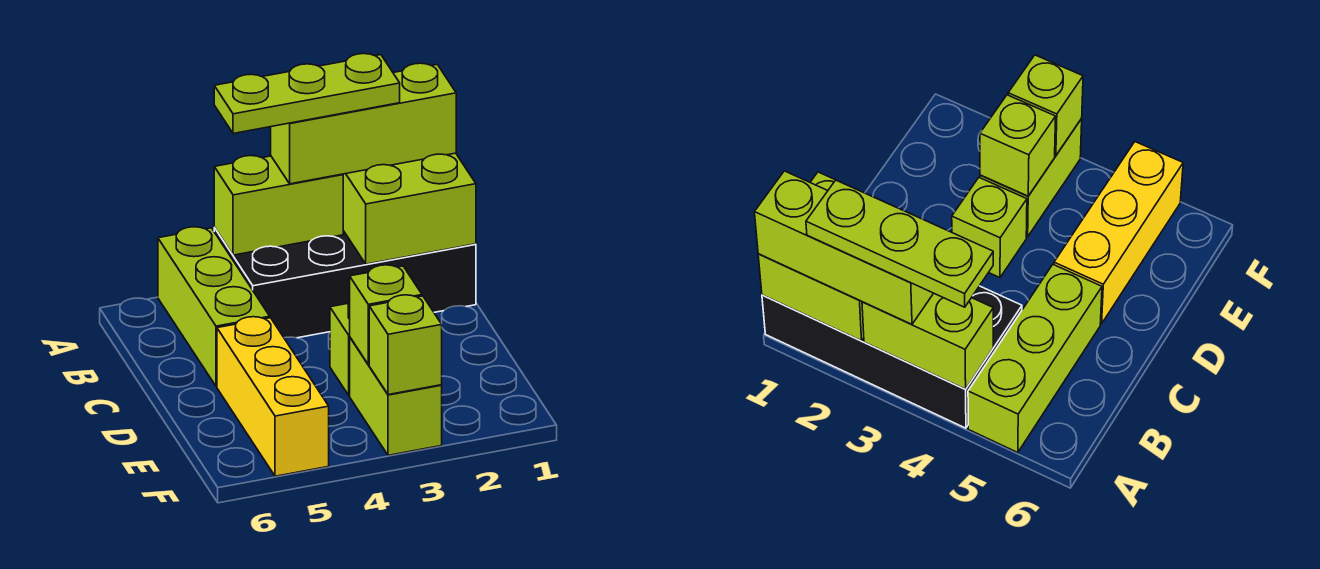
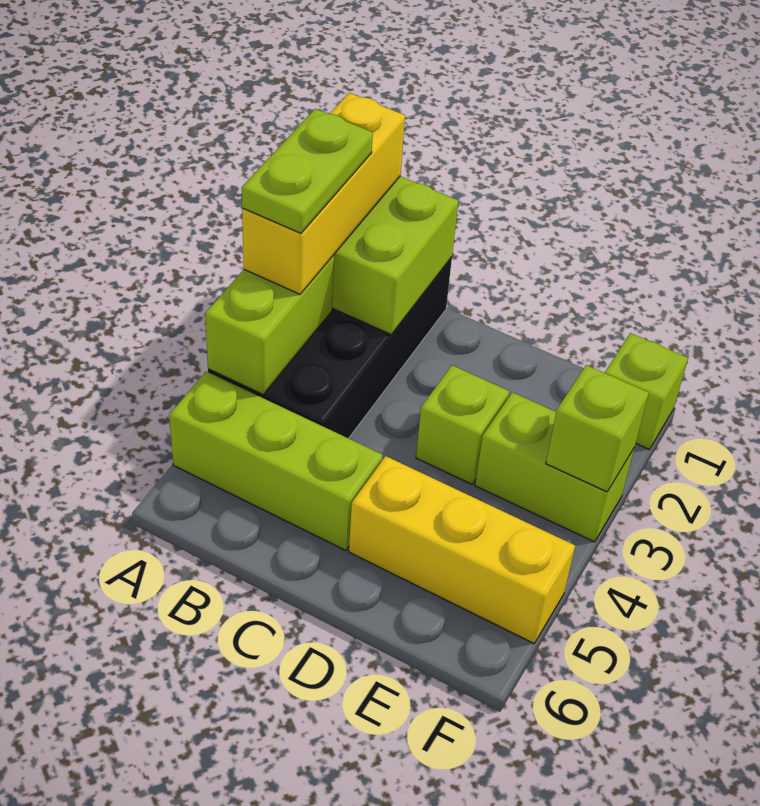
lime 1x3 brick [271,63,456,184] -> yellow 1x3 brick [242,93,405,294]
lime 1x3 plate [214,54,400,134] -> lime 1x2 plate [242,109,373,233]
lime 1x1 brick [350,265,422,365] -> lime 1x1 brick moved to [605,333,688,449]

